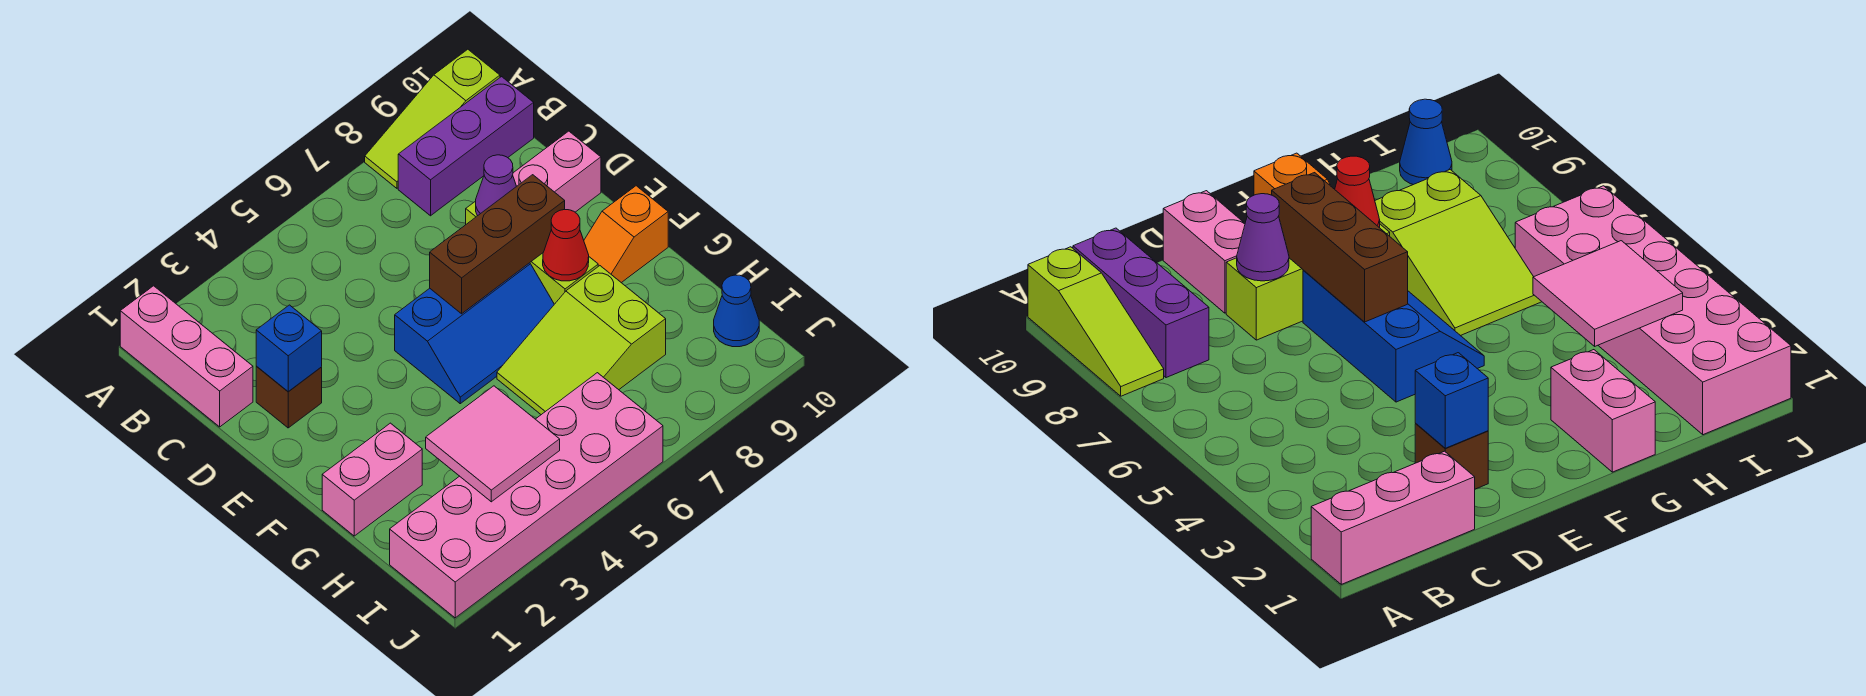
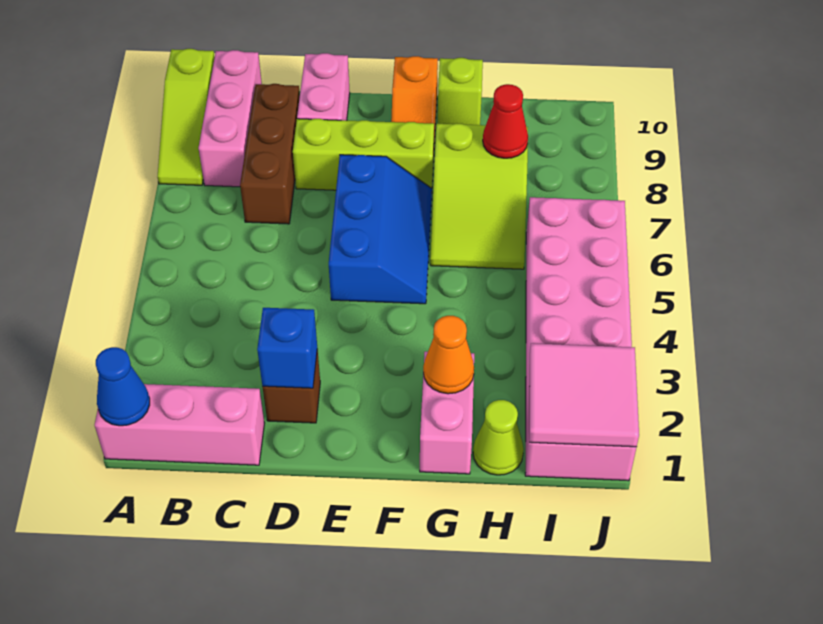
purple 1x3 brick [398,77,534,216] -> pink 1x3 brick [198,50,262,187]
purple 1x1 cone [476,155,517,216] -> none
brown 1x3 brick [430,175,565,314] -> brown 1x3 brick moved to [240,84,300,224]
red 1x1 cone [543,210,589,281] -> red 1x1 cone moved to [483,84,528,158]
none -> orange 1x1 cone [423,316,474,394]
none -> lime 1x1 brick [438,58,483,125]
none -> lime 1x1 cone [473,400,524,475]
pink 2x2 tile [426,386,560,502] -> pink 2x2 tile moved to [529,343,639,447]
blue 1x1 cone [714,275,759,347] -> blue 1x1 cone moved to [96,347,150,426]

